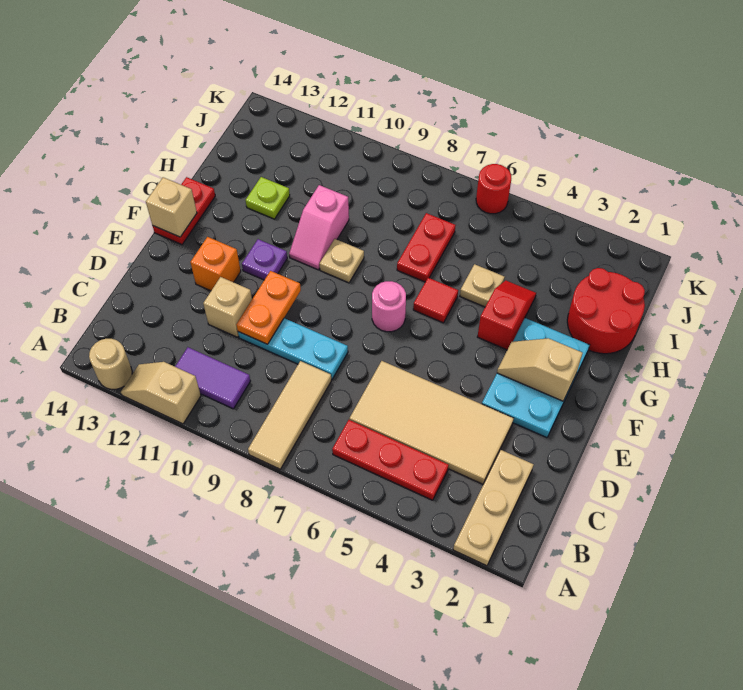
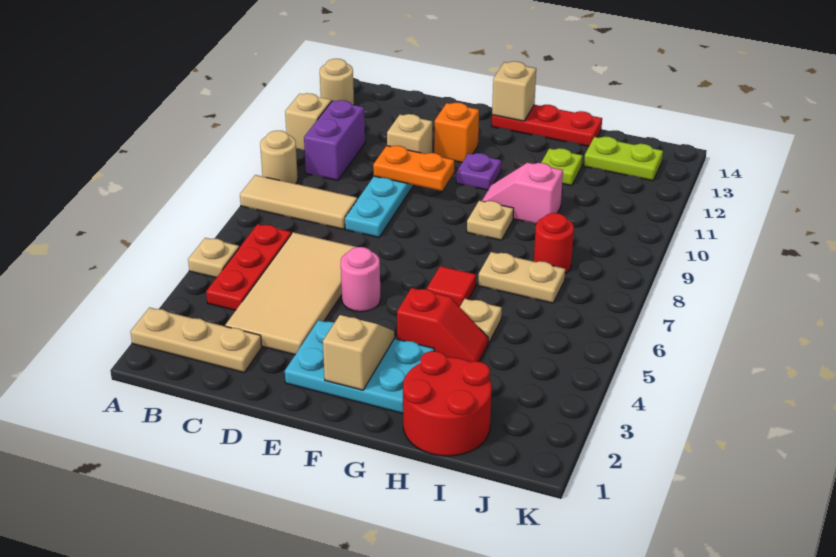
none -> tan 1x1 plate [188,238,239,278]
none -> tan 1x1 round brick [260,131,298,184]
purple 1x2 tile [175,347,250,409] -> purple 1x2 brick [304,100,365,180]
pink 1x1 round brick [372,281,406,332] -> pink 1x1 round brick moved to [341,247,380,312]
red 1x2 plate [153,177,215,245] -> red 1x3 plate [492,105,602,146]
red 1x2 plate [397,213,455,282] -> tan 1x2 plate [478,252,565,303]
none -> lime 1x2 plate [584,137,663,181]
red 1x1 round brick [476,164,511,214] -> red 1x1 round brick moved to [534,213,574,273]

